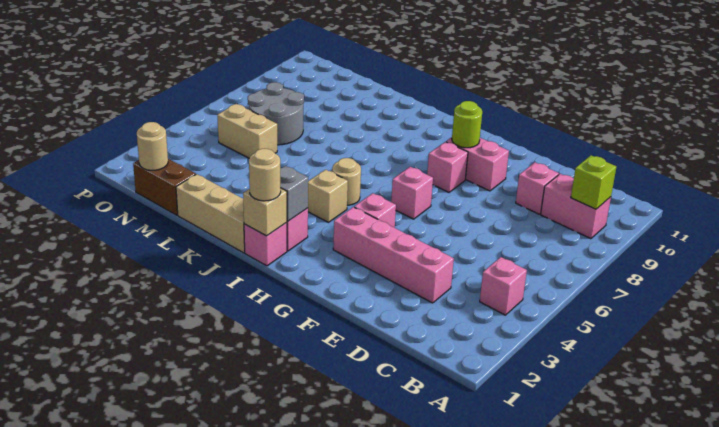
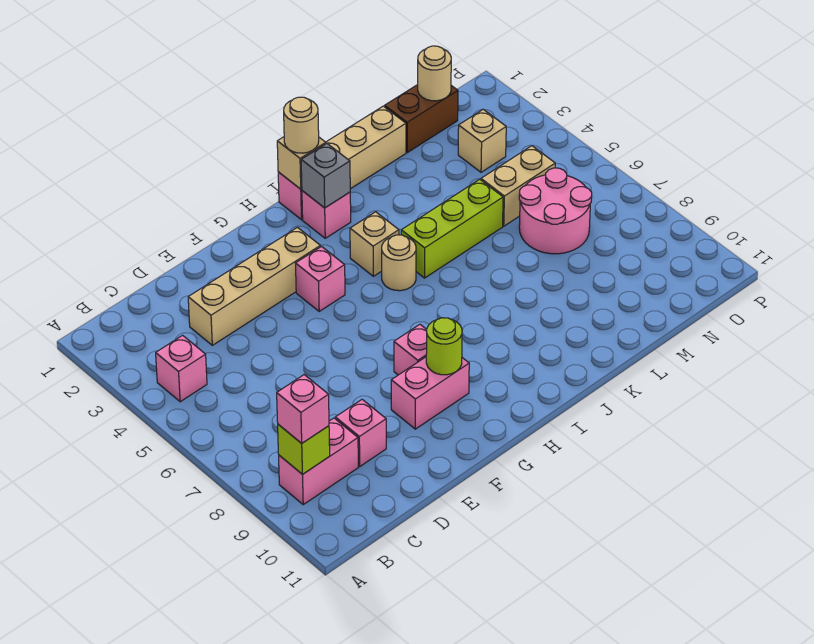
pink 1x4 brick [333,207,454,303] -> tan 1x4 brick [188,227,320,345]
pink 1x1 brick [391,167,433,219] -> pink 1x1 brick moved to [277,375,329,443]
none -> lime 1x3 brick [401,179,503,278]
grey 2x2 round brick [248,82,304,145] -> pink 2x2 round brick [519,168,592,254]
none -> tan 1x1 brick [458,109,506,172]

